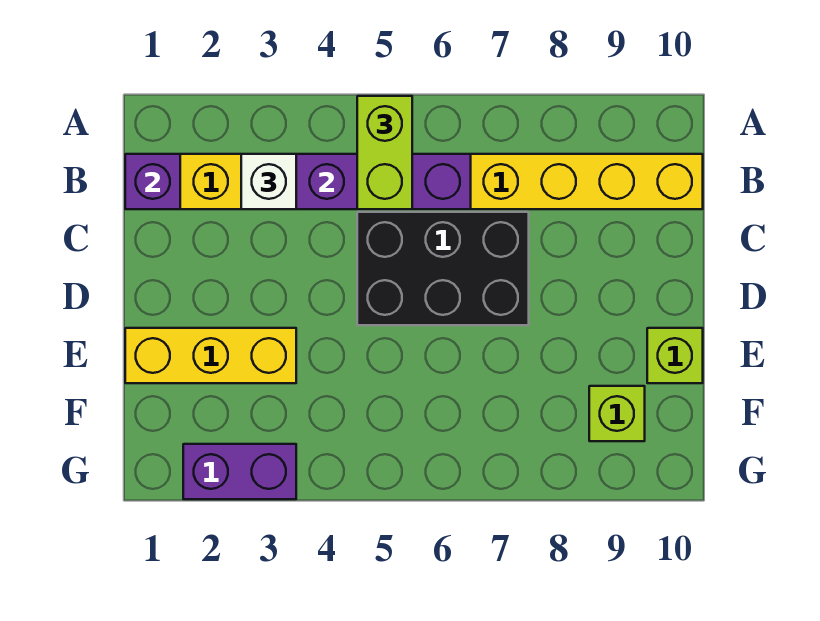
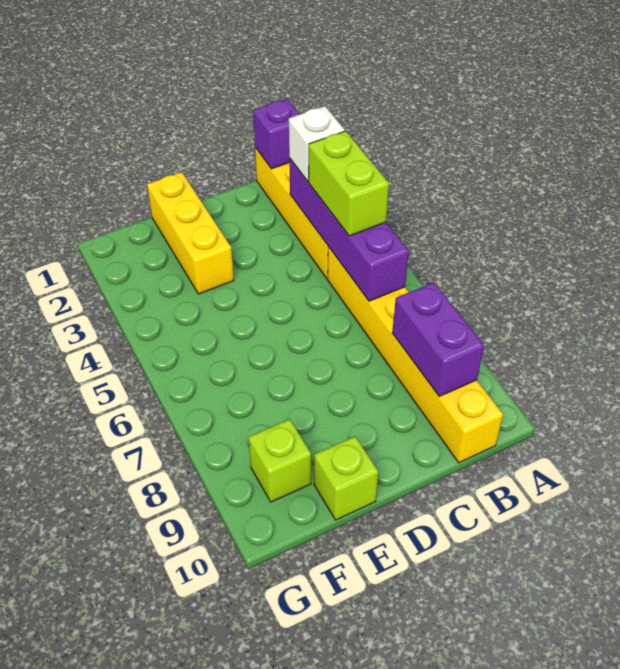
lime 1x2 brick [357,96,412,209] -> lime 1x2 brick turned to [309,131,389,236]
black 2x3 brick [357,212,529,325] -> none
purple 1x2 brick [183,444,296,499] -> purple 1x2 brick moved to [392,282,484,396]

